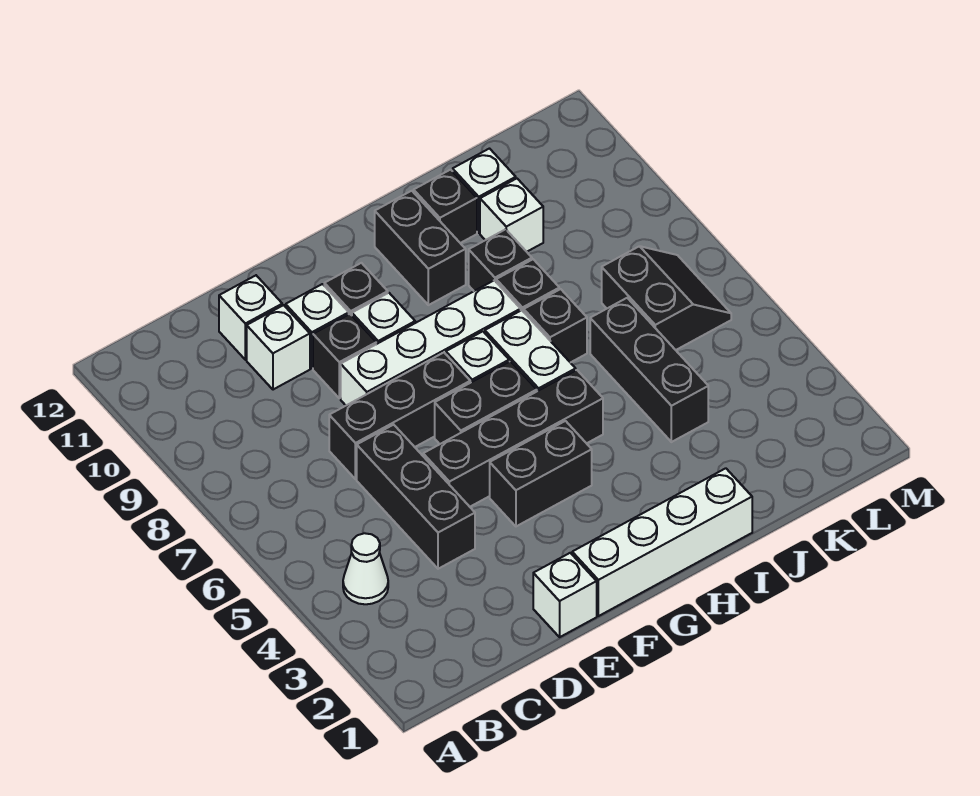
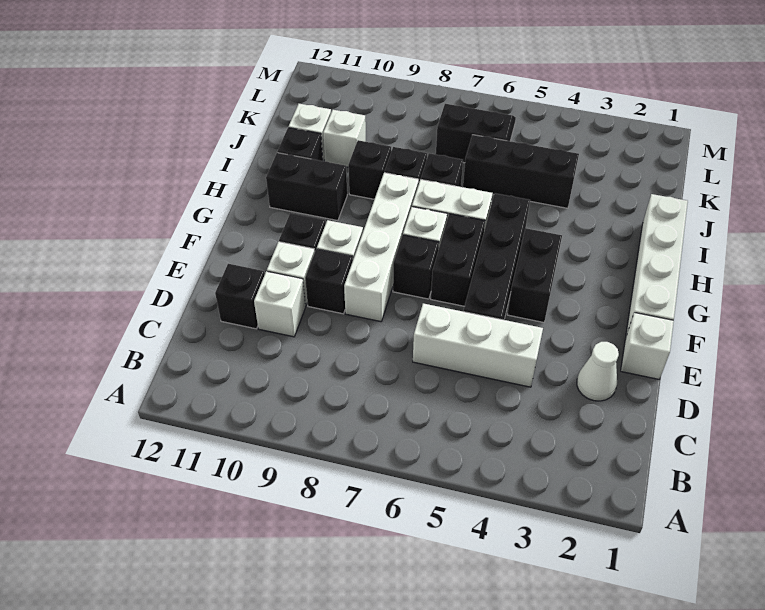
white 1x1 cone [343,533,388,604] -> white 1x1 cone moved to [577,342,619,401]
black 1x3 brick [357,425,475,569] -> white 1x3 brick [413,303,543,387]
black 1x3 brick [329,353,470,479] -> black 1x1 brick [393,235,439,299]
white 1x1 brick [219,276,282,360] -> black 1x1 brick [215,264,265,329]

